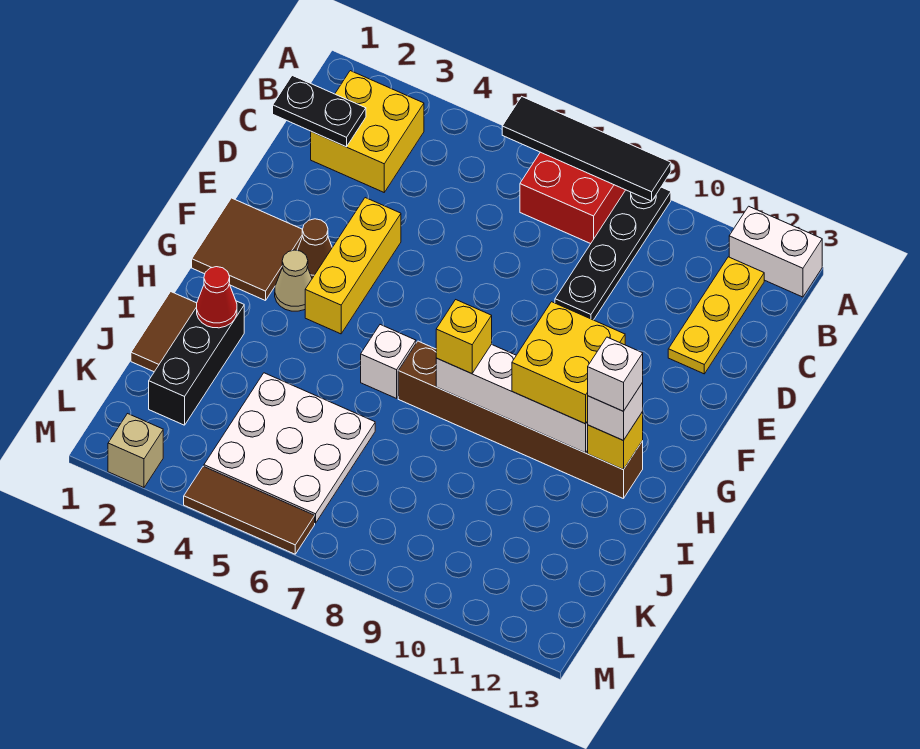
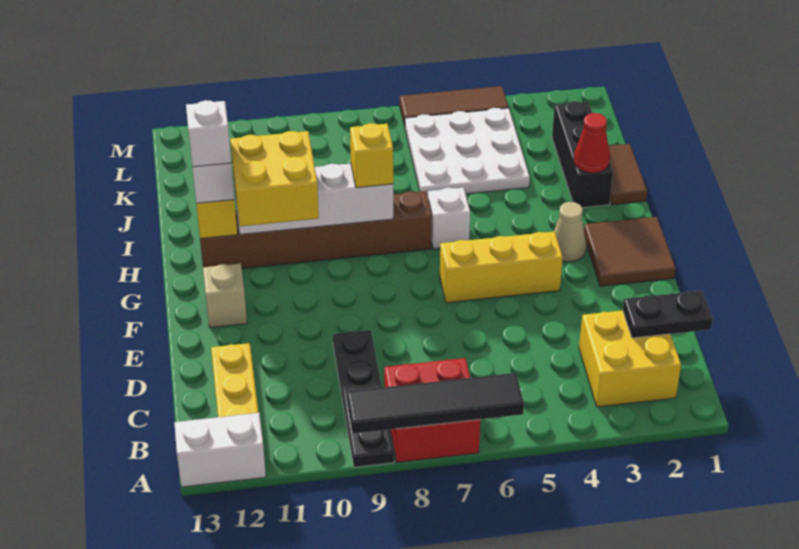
yellow 1x3 brick [305,198,401,334] -> yellow 1x3 brick turned to [440,232,563,303]
brown 1x1 cone [297,219,332,278] -> none
tan 1x1 brick [108,414,163,488] -> tan 1x1 brick moved to [203,264,247,328]

